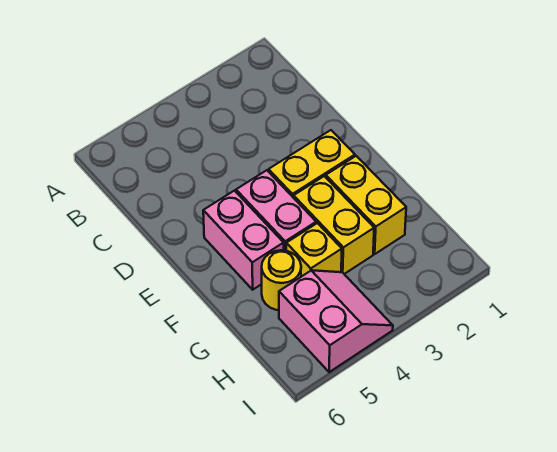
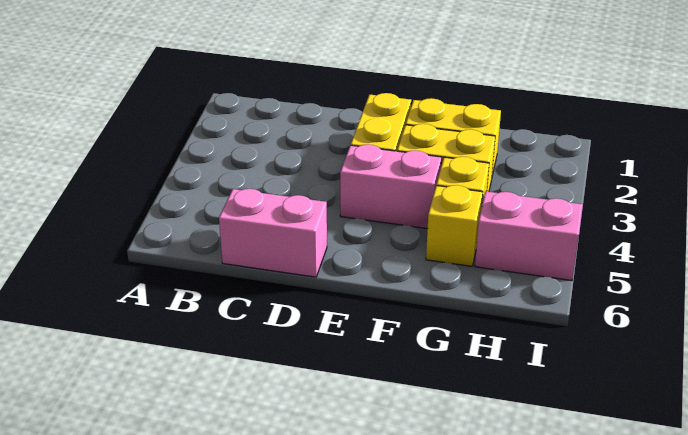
pink 1x2 brick [203,191,284,290] -> pink 1x2 brick moved to [219,189,327,277]
yellow 1x1 round brick [262,250,301,310] -> yellow 1x1 brick [426,185,483,266]

